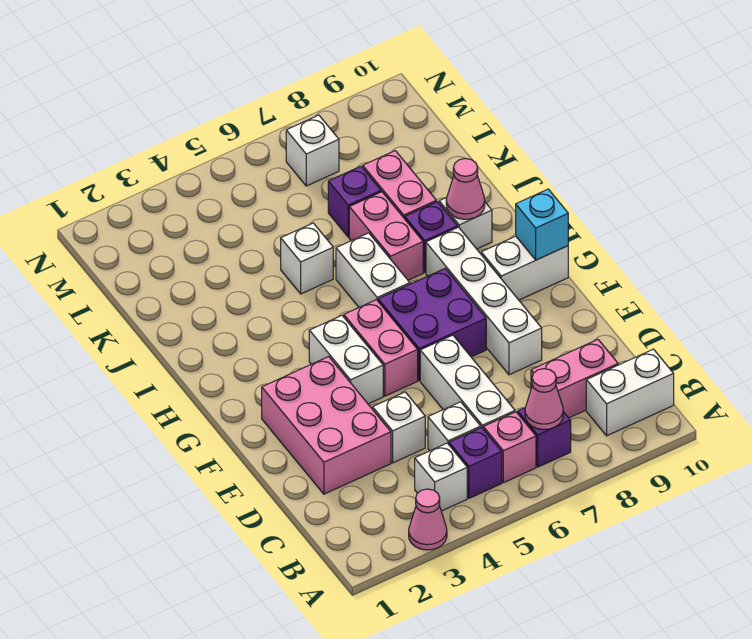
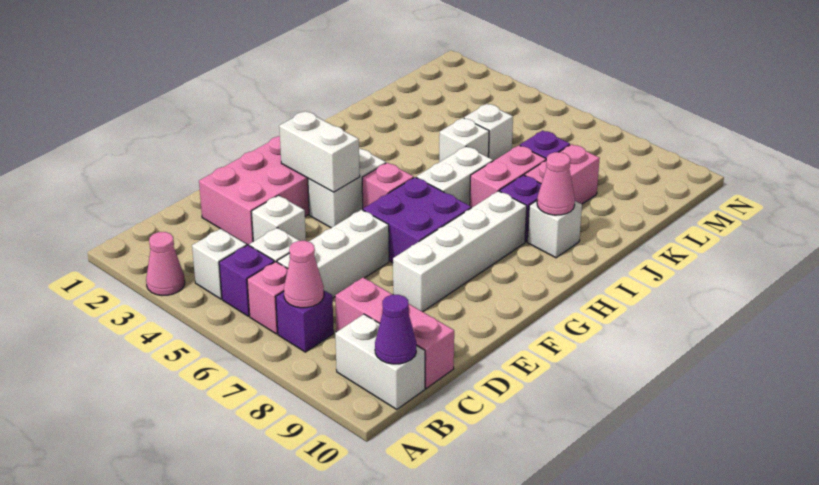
none -> purple 1x1 cone [375,295,416,364]
pink 1x2 brick [531,339,618,418] -> pink 1x3 brick [335,278,454,388]
pink 1x2 brick [344,300,418,396] -> pink 1x1 brick [362,163,414,208]
white 1x2 brick [481,236,568,300] -> white 1x2 brick moved to [279,111,360,192]
cyan 1x1 brick [516,189,568,260] -> none
white 1x1 brick [286,115,339,186] -> white 1x1 brick moved to [464,104,513,161]

